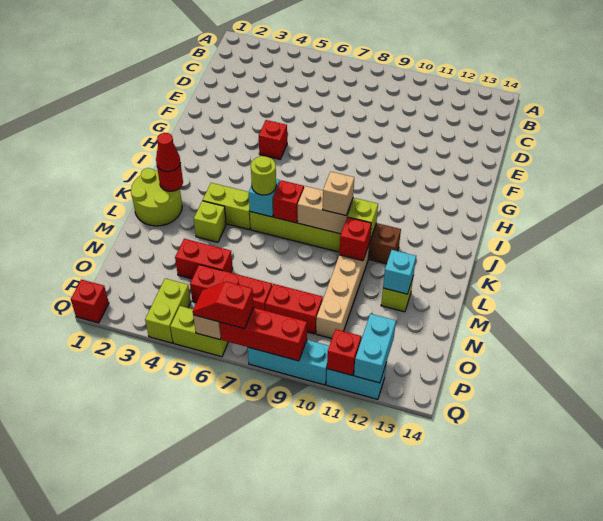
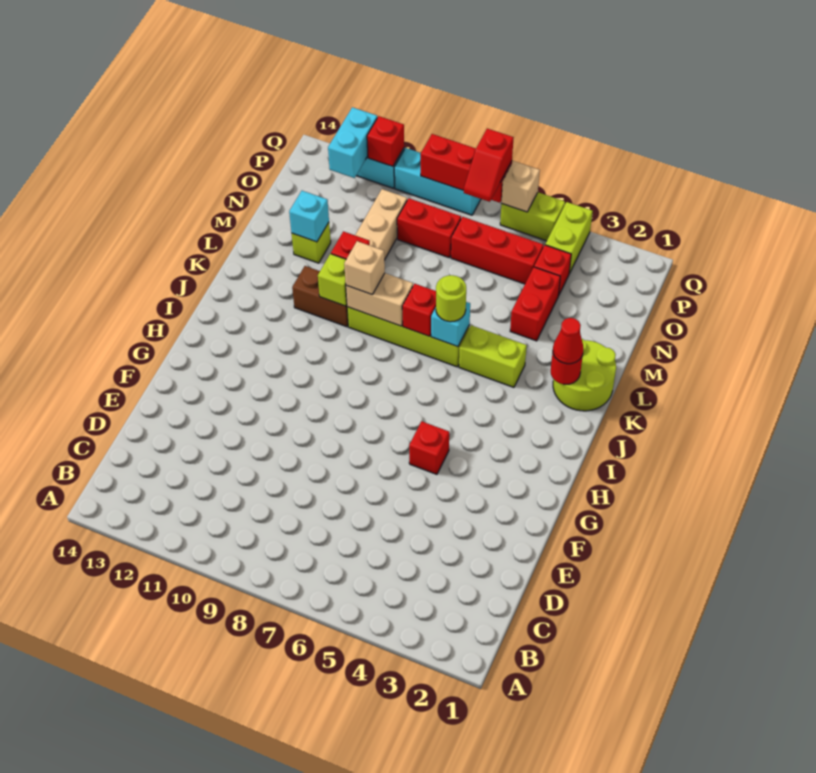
lime 1x1 brick [194,201,226,242] -> none
red 1x2 brick [175,239,233,279] -> red 1x2 brick turned to [510,267,560,341]
red 1x1 brick [71,280,109,323] -> red 1x1 brick moved to [534,245,571,296]
red 1x2 slope [193,281,254,329] -> red 1x2 slope turned to [463,129,514,202]

